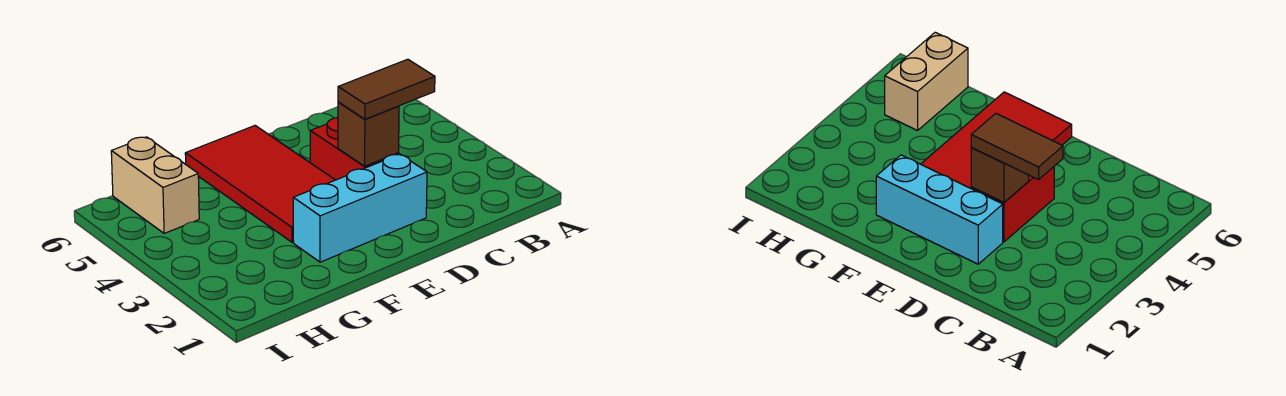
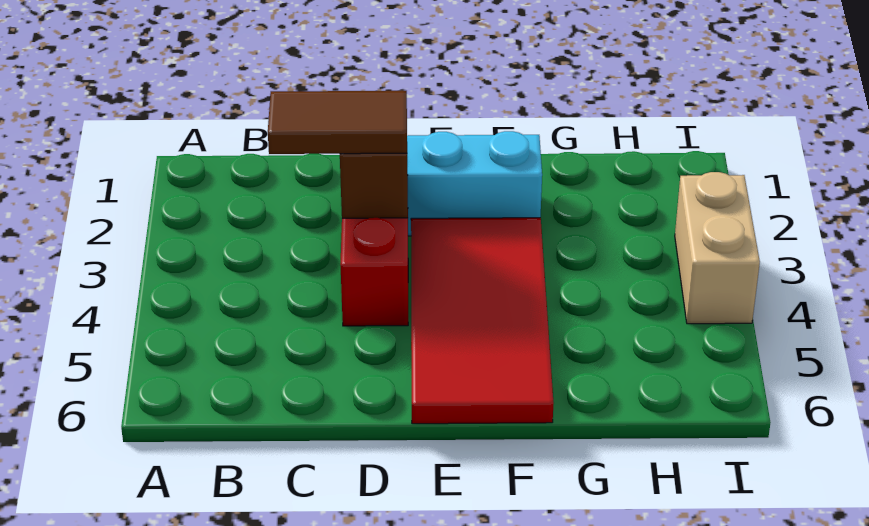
tan 1x2 brick [111,137,199,233] -> tan 1x2 brick moved to [675,172,760,324]

